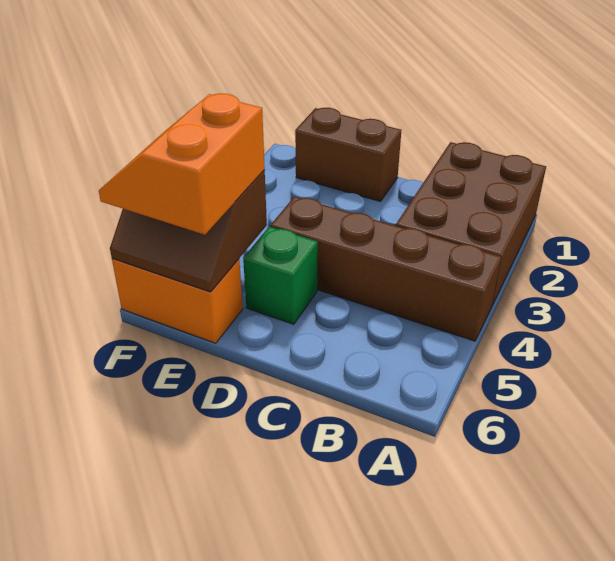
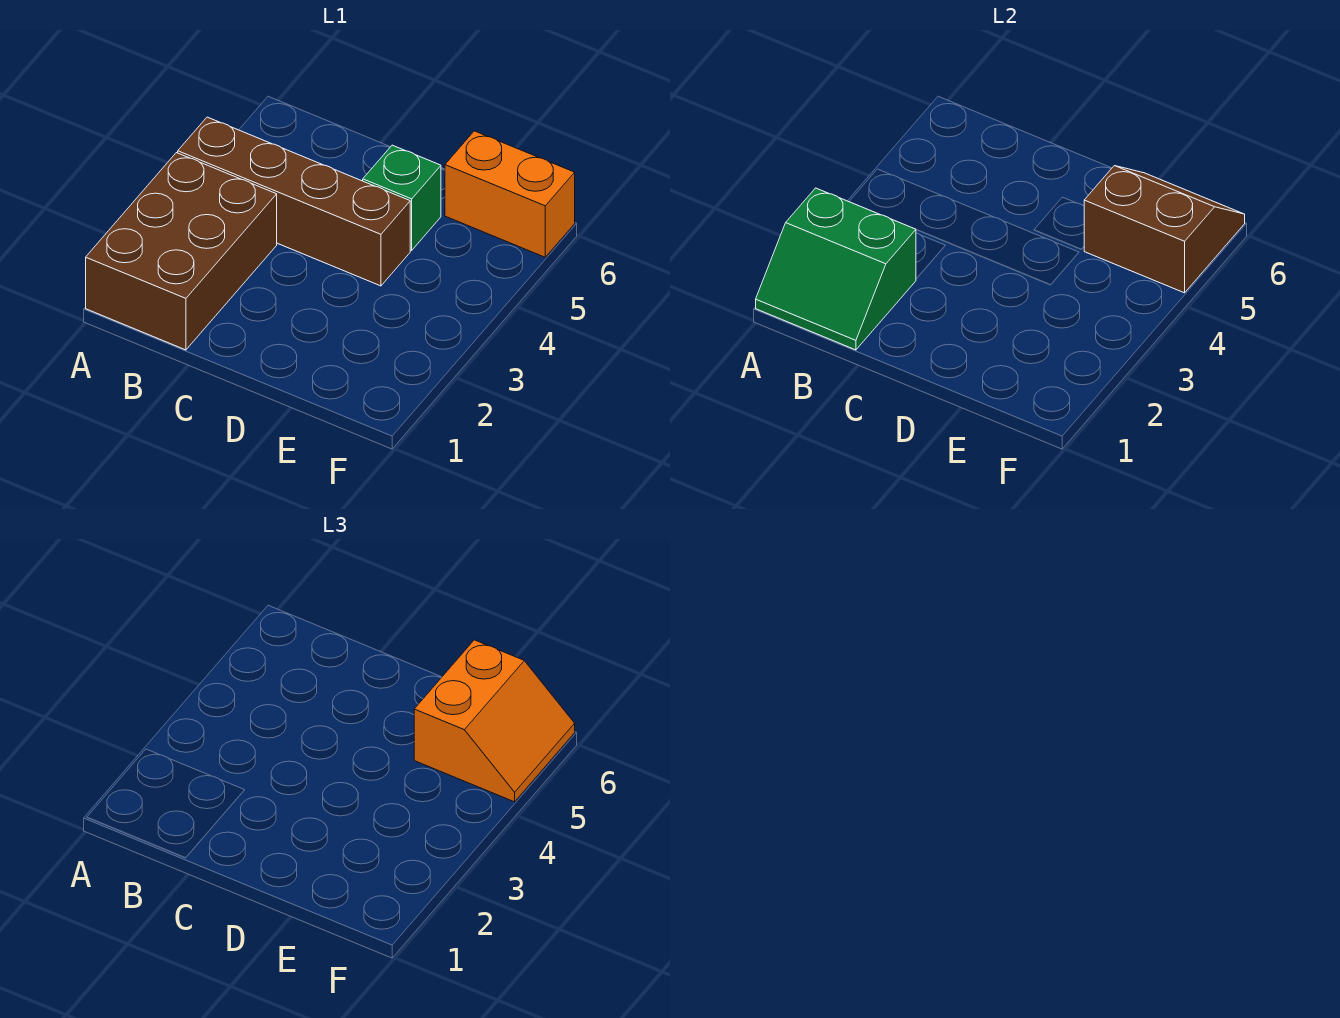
none -> green 2x2 slope [756,188,916,350]
brown 1x2 brick [295,108,401,202] -> none

